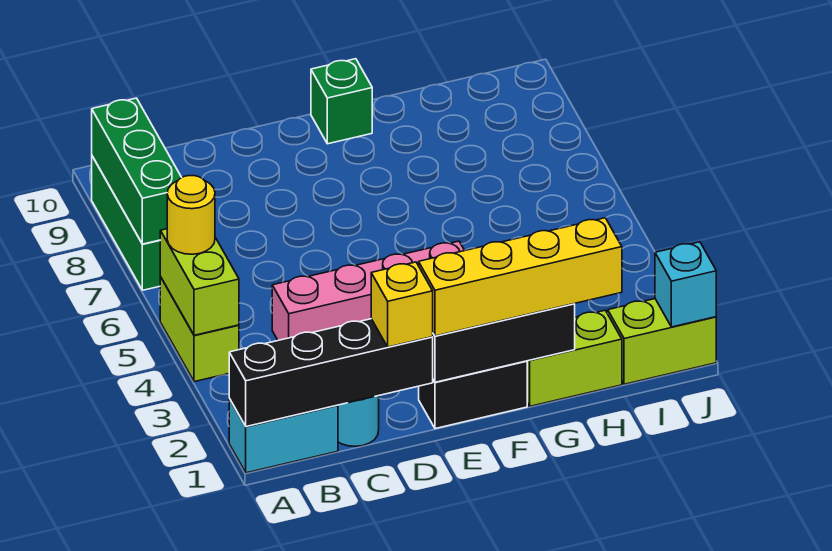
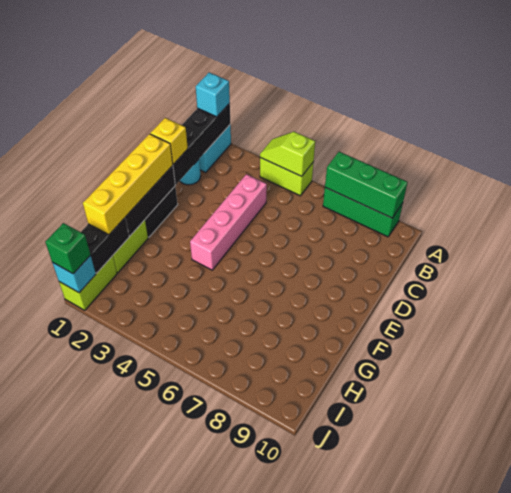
none -> cyan 1x1 brick [196,72,230,117]
lime 1x2 brick [160,229,239,335] -> lime 1x2 slope [260,132,315,176]
yellow 1x1 round brick [167,176,215,254] -> none
green 1x1 brick [311,59,372,144] -> green 1x1 brick moved to [45,223,90,274]
none -> black 1x2 brick [81,218,129,273]

